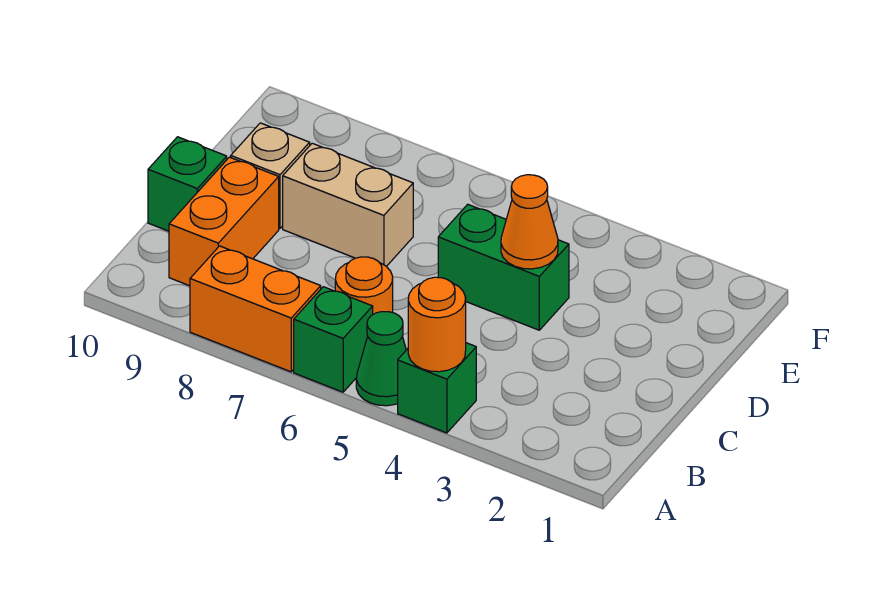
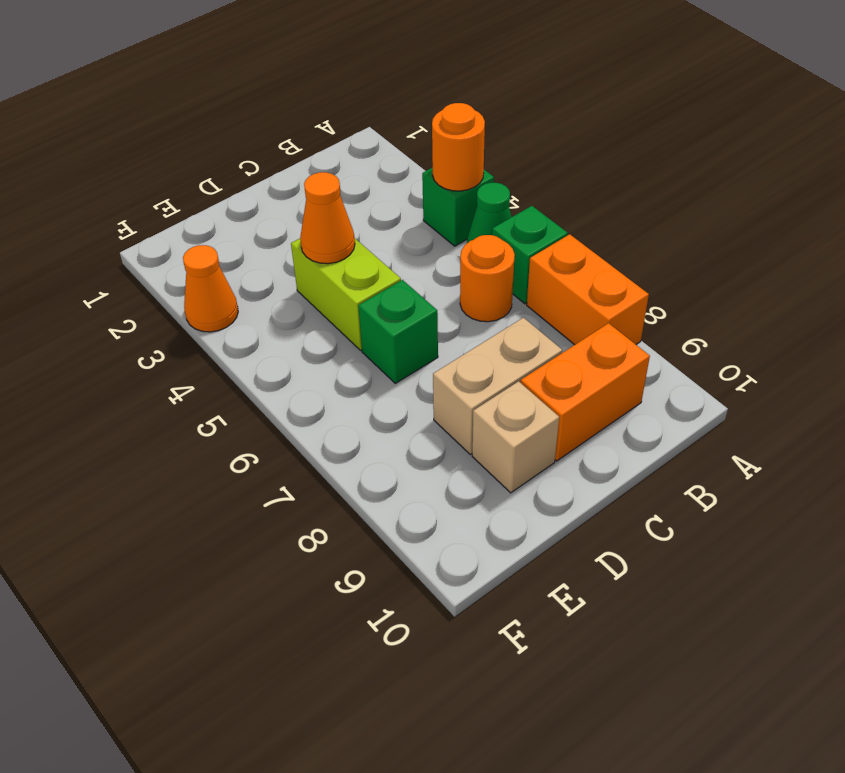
green 1x1 brick [148,137,227,231] -> green 1x1 brick moved to [358,280,438,383]
green 1x2 brick [438,204,569,330] -> lime 1x2 brick [291,239,401,350]
tan 1x2 brick [283,143,413,266] -> tan 1x2 brick turned to [433,318,562,454]
none -> orange 1x1 cone [183,245,238,332]

